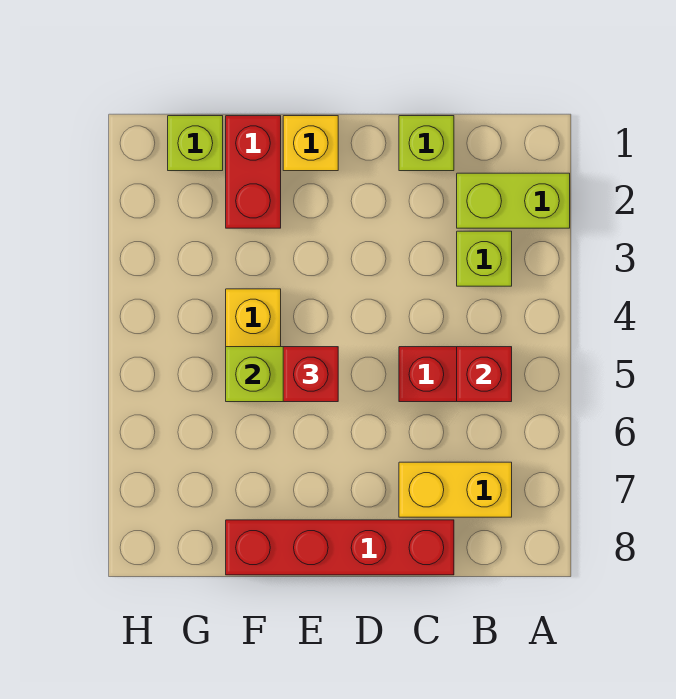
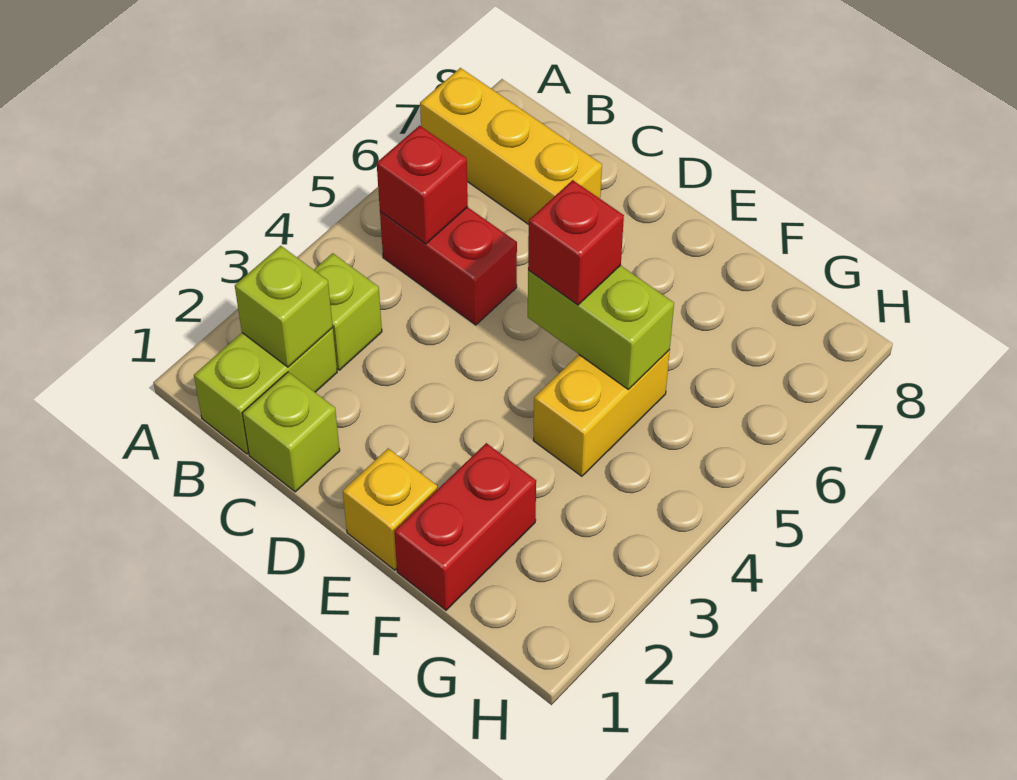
lime 1x2 brick [457,173,570,228] -> lime 1x2 brick turned to [194,328,337,454]
yellow 1x2 brick [399,462,512,517] -> yellow 1x3 brick [420,68,602,224]
red 1x4 brick [226,520,454,575] -> none
lime 1x1 brick [168,116,223,171] -> lime 1x1 brick moved to [235,246,333,367]

